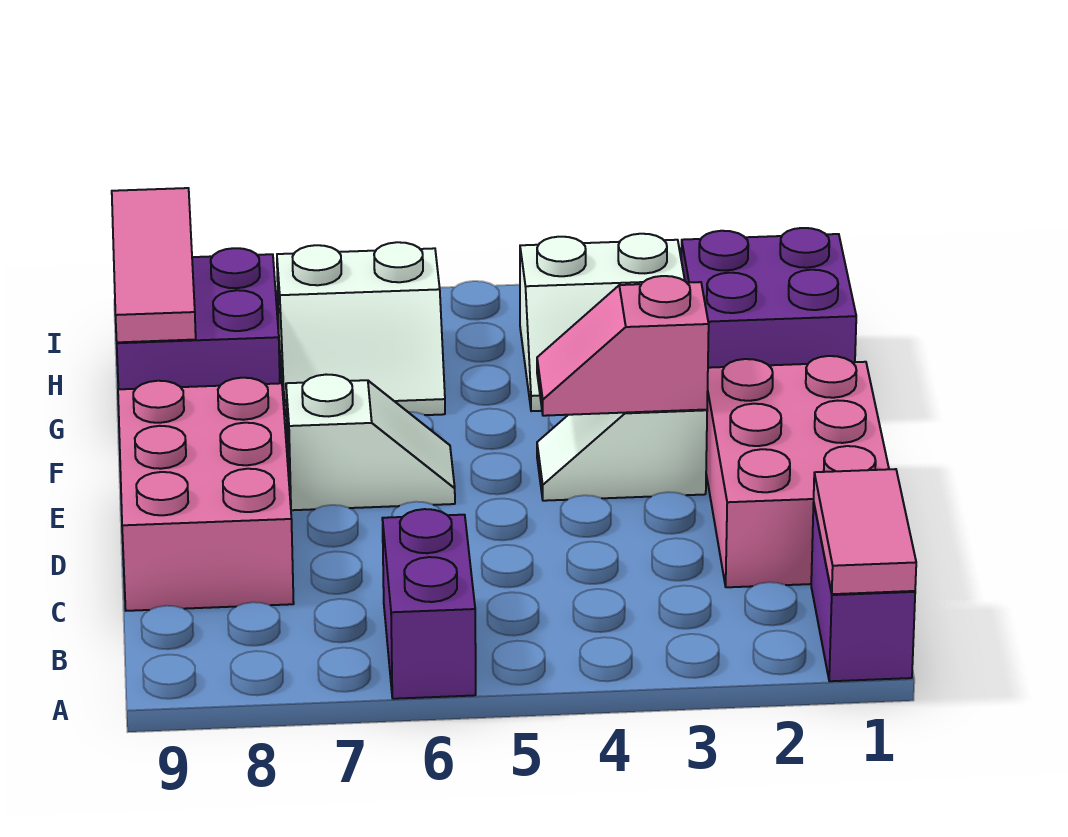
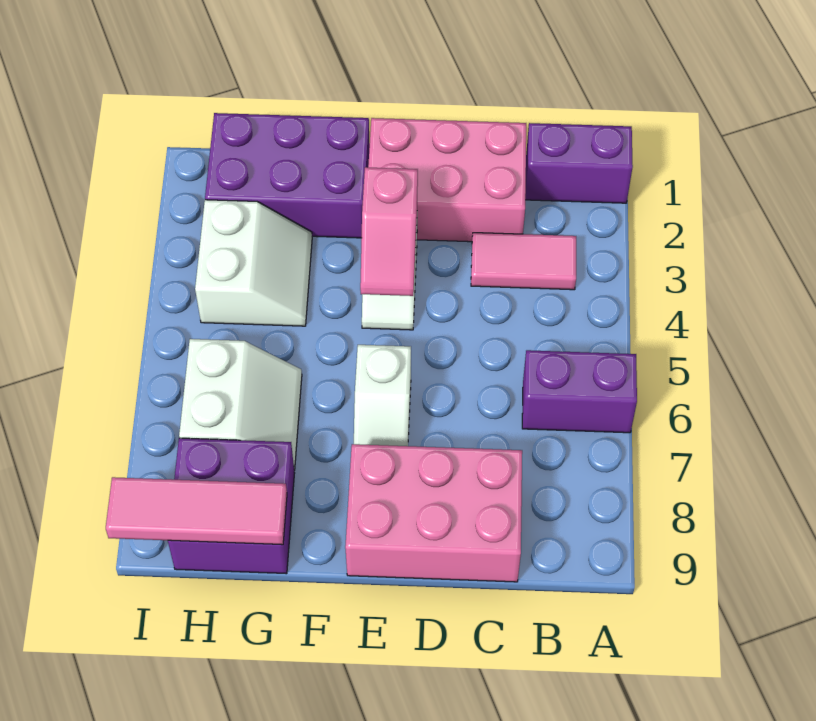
pink 1x2 tile [814,469,916,594] -> pink 1x2 tile moved to [471,233,576,290]
white 1x2 slope [286,374,455,510] -> white 1x2 slope turned to [354,345,411,446]
purple 2x2 brick [681,228,856,368] -> purple 2x3 brick [205,113,370,238]

